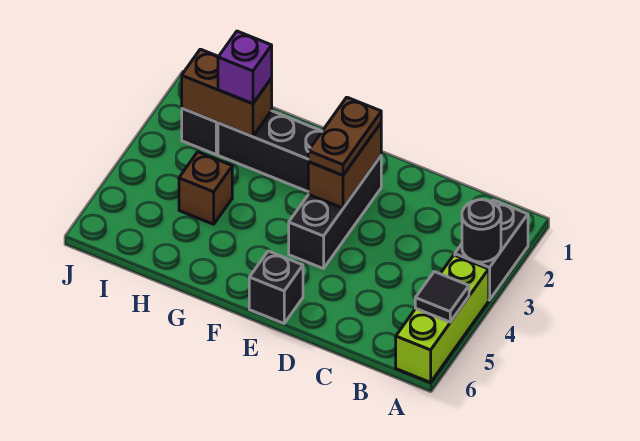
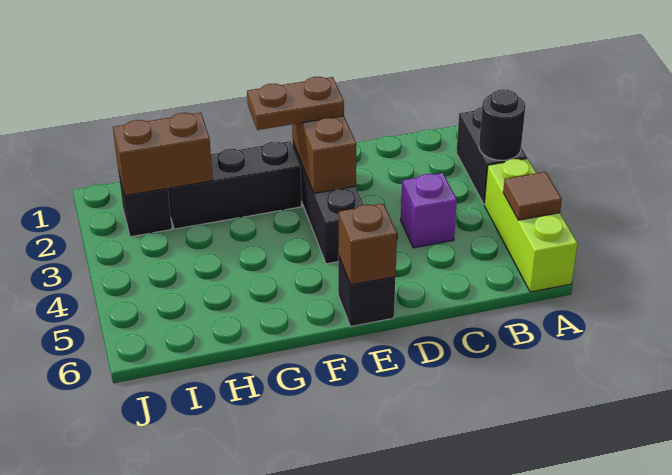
black 1x1 tile [415,272,469,322] -> brown 1x1 tile [503,172,562,220]
brown 1x2 plate [308,97,381,175] -> brown 1x2 plate turned to [247,77,344,130]
purple 1x1 brick [218,31,272,104] -> purple 1x1 brick moved to [401,173,457,248]
brown 1x1 brick [179,152,232,224] -> brown 1x1 brick moved to [338,204,397,285]

